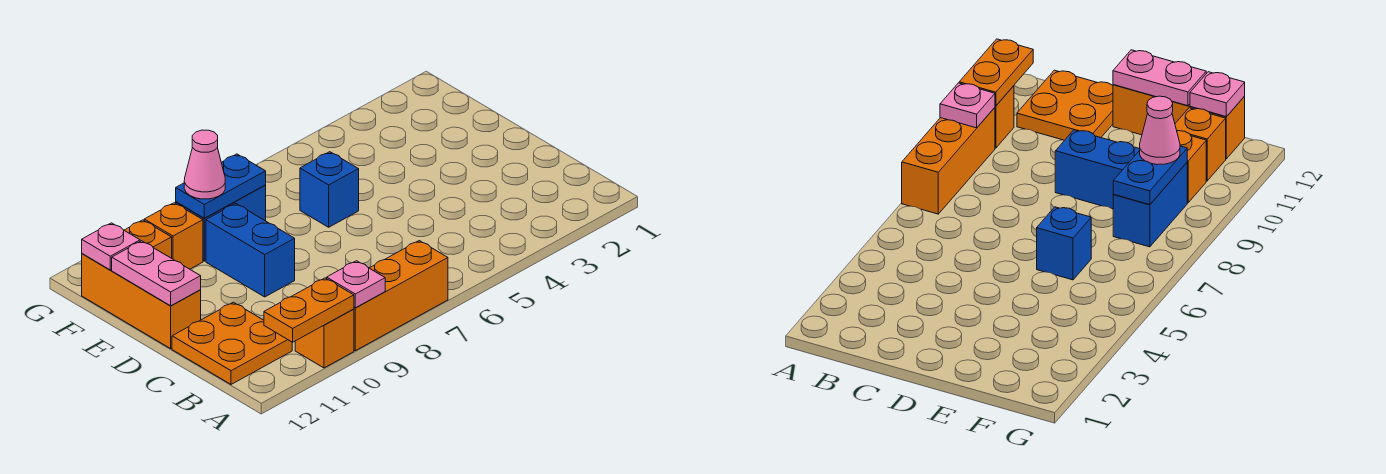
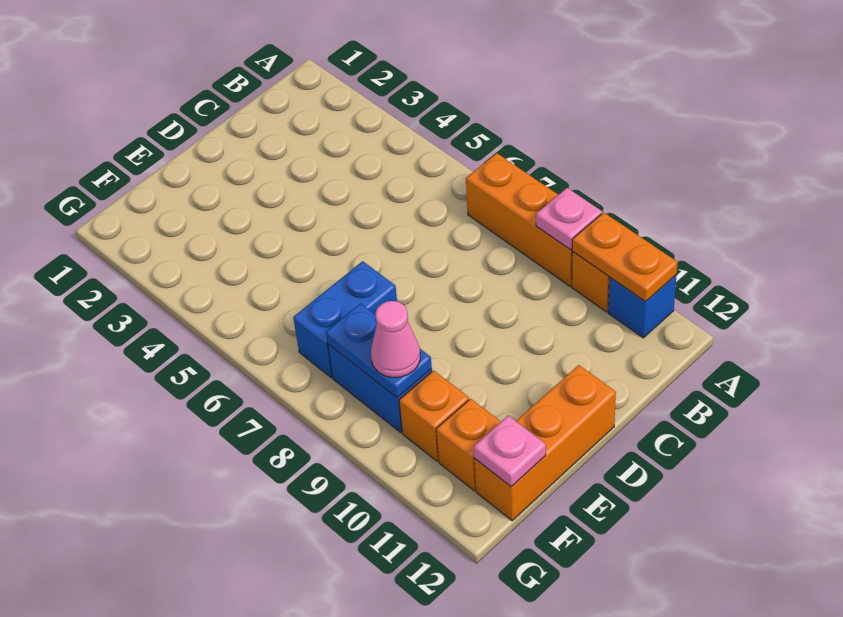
orange 2x2 plate [172,302,292,384] -> none
blue 1x2 brick [206,203,295,297] -> blue 1x2 brick moved to [293,261,397,377]
pink 1x2 plate [112,241,201,306] -> none
blue 1x1 brick [300,152,359,227] -> blue 1x1 brick moved to [608,275,677,338]

